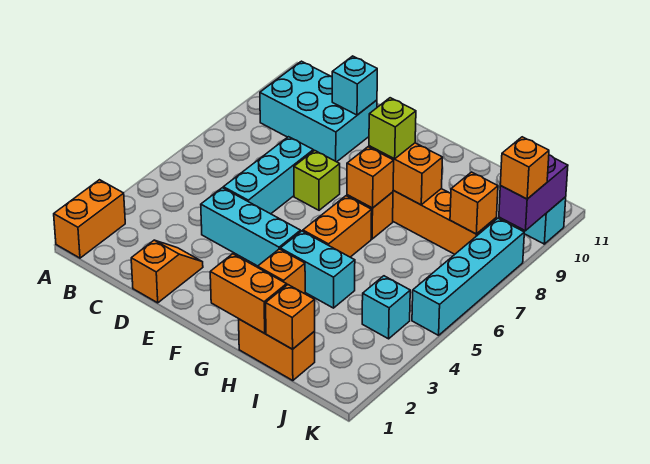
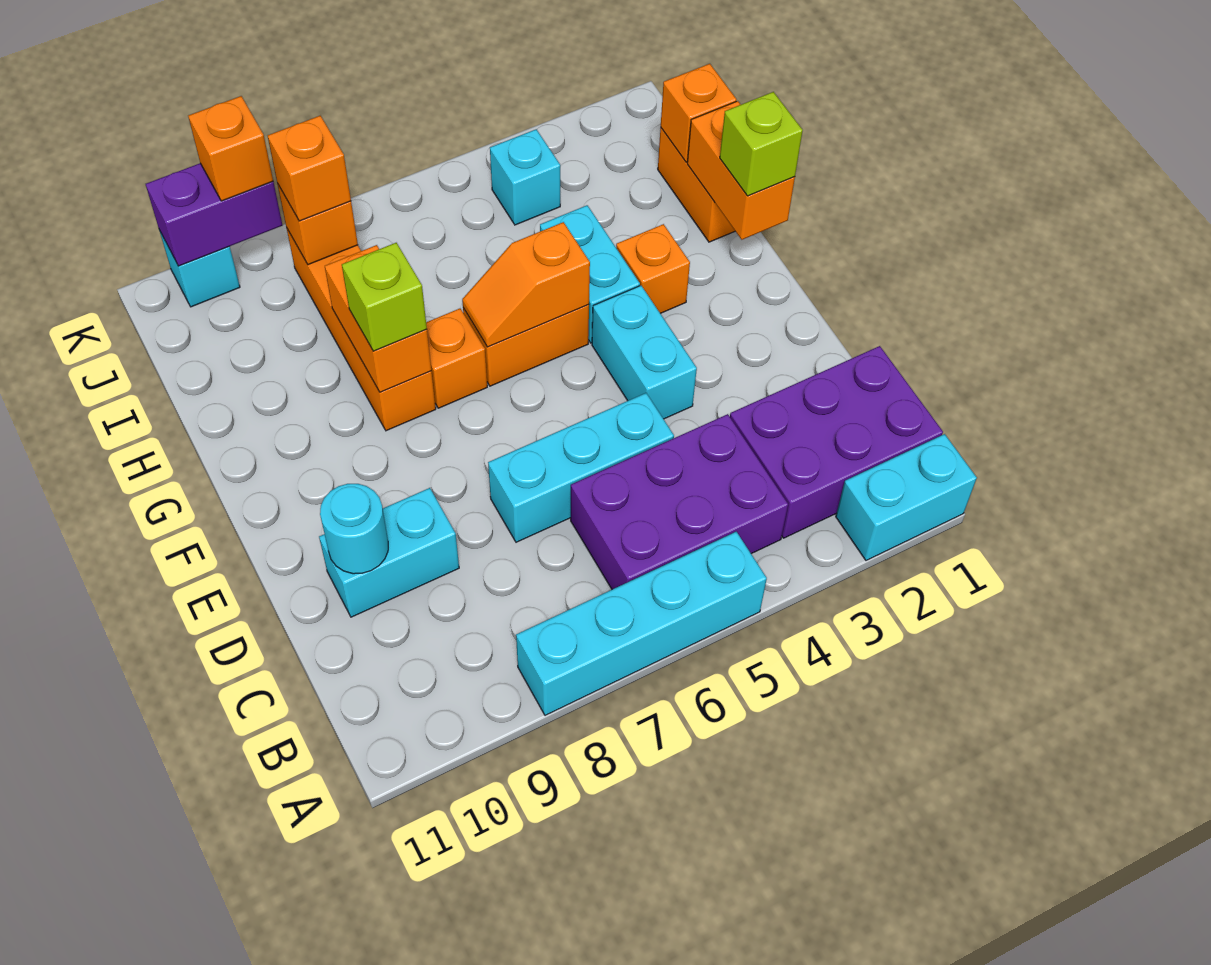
orange 1x2 brick [54,180,125,258] -> cyan 1x2 brick [836,434,977,560]
none -> purple 2x3 brick [730,346,943,538]
none -> purple 2x3 brick [571,414,788,589]
cyan 2x3 brick [260,61,377,162] -> cyan 1x2 brick [319,488,459,617]
orange 1x2 slope [131,240,203,303] -> orange 1x2 slope moved to [462,222,590,347]
cyan 1x3 brick [201,188,301,266] -> cyan 1x2 brick [592,286,697,419]
cyan 1x1 brick [332,56,377,115] -> cyan 1x1 round brick [320,484,388,574]
lime 1x1 brick [294,150,340,210] -> lime 1x1 brick moved to [720,92,803,196]
orange 1x1 brick [347,147,394,208] -> orange 1x1 brick moved to [268,116,351,221]
cyan 1x4 brick [412,218,524,335] -> cyan 1x4 brick moved to [516,532,767,715]

